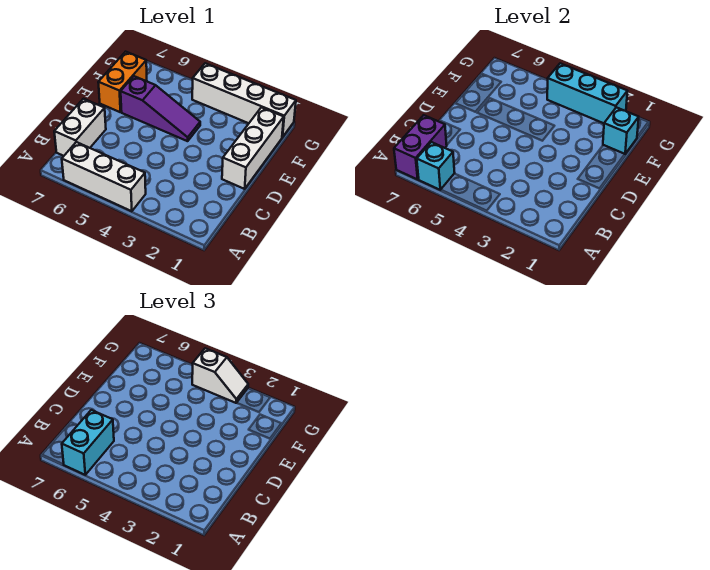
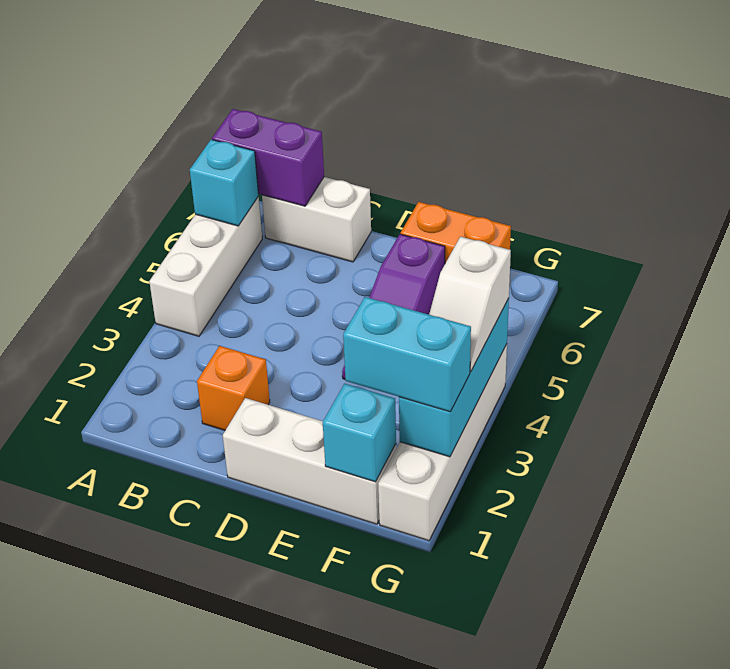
cyan 1x2 brick [62,410,114,475] -> cyan 1x2 brick moved to [343,297,471,412]
none -> orange 1x1 brick [197,346,270,430]

